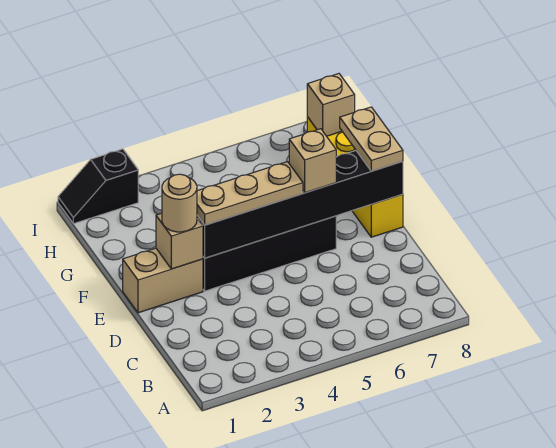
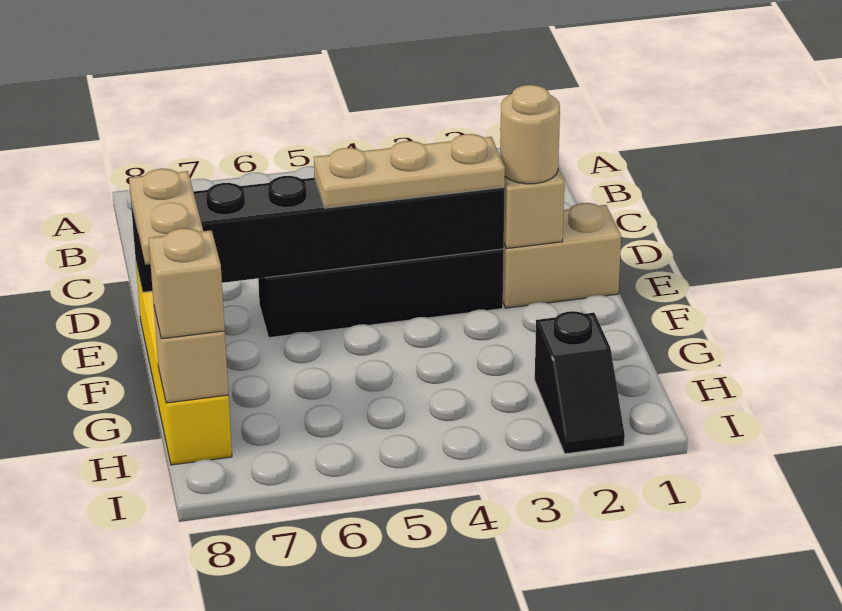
tan 1x1 brick [289,129,336,193] -> tan 1x1 brick moved to [149,228,225,339]
black 1x2 slope [58,149,138,224] -> black 1x2 slope turned to [535,311,625,454]

